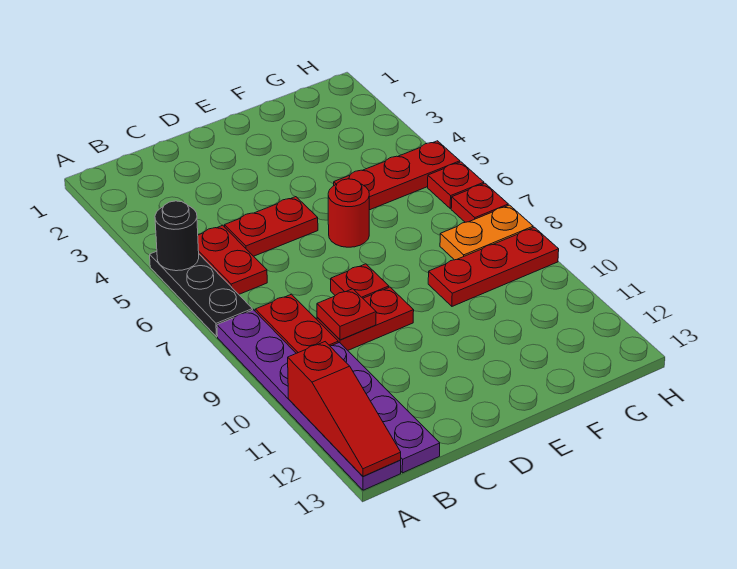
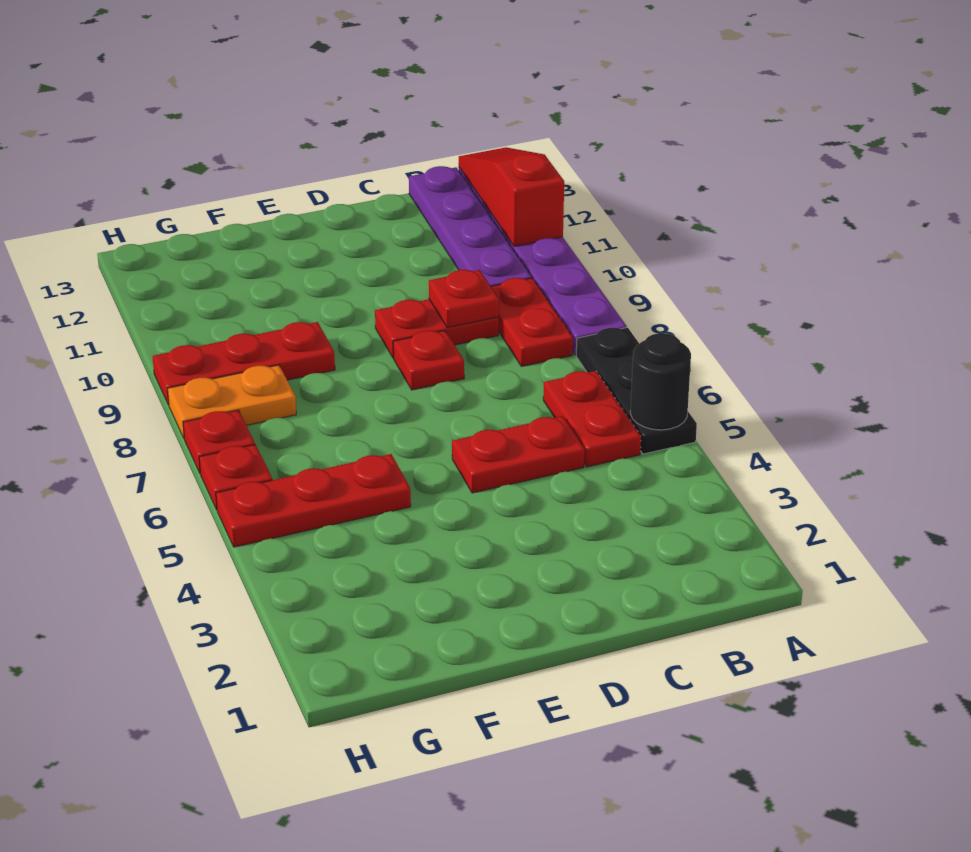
red 1x1 round brick [328,179,369,247] -> none

